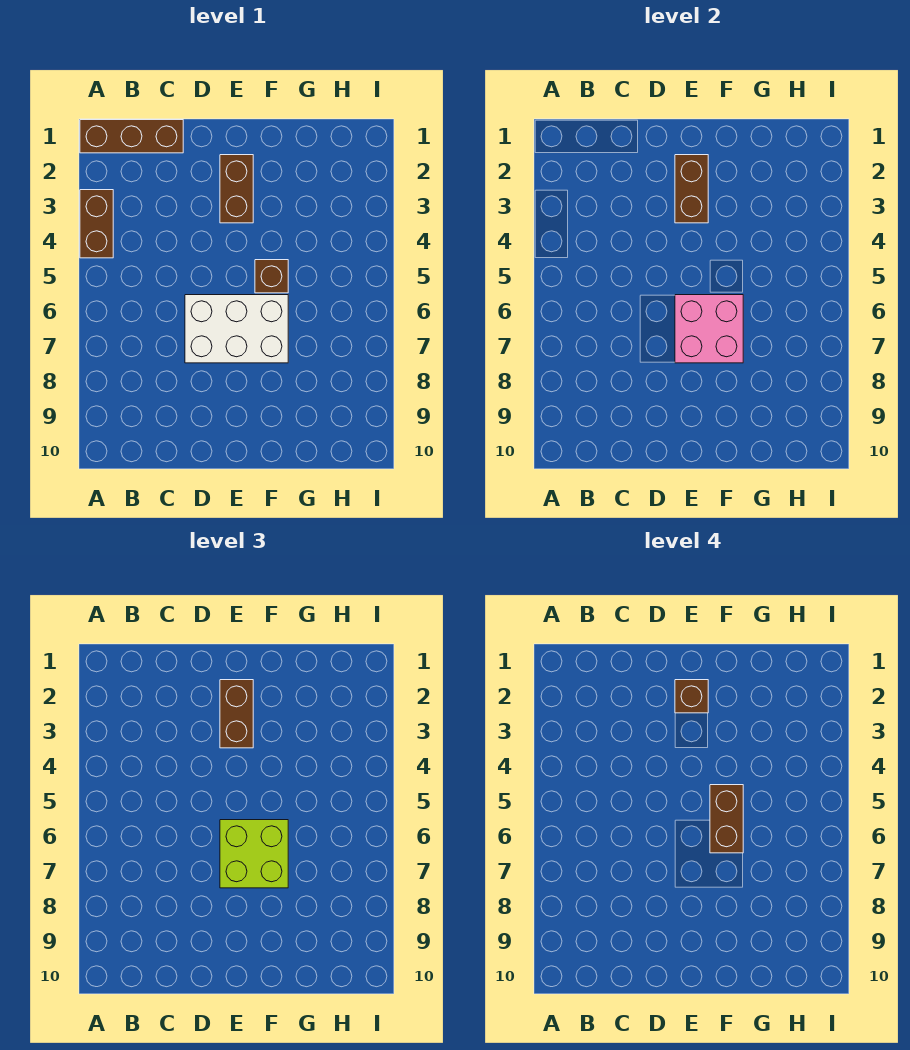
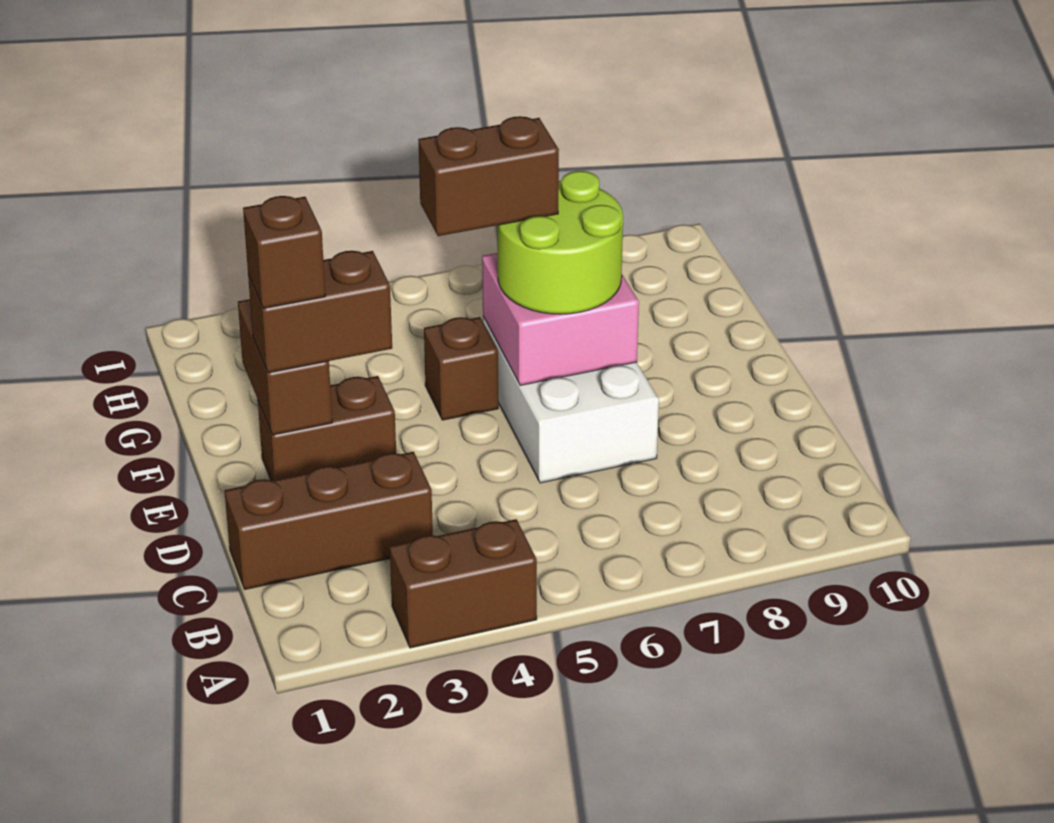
brown 1x3 brick [80,120,183,153] -> brown 1x3 brick turned to [225,452,433,589]
brown 1x2 brick [675,155,708,223] -> brown 1x2 brick turned to [238,299,332,435]
lime 2x2 brick [220,820,288,888] -> lime 2x2 round brick [497,171,623,314]

